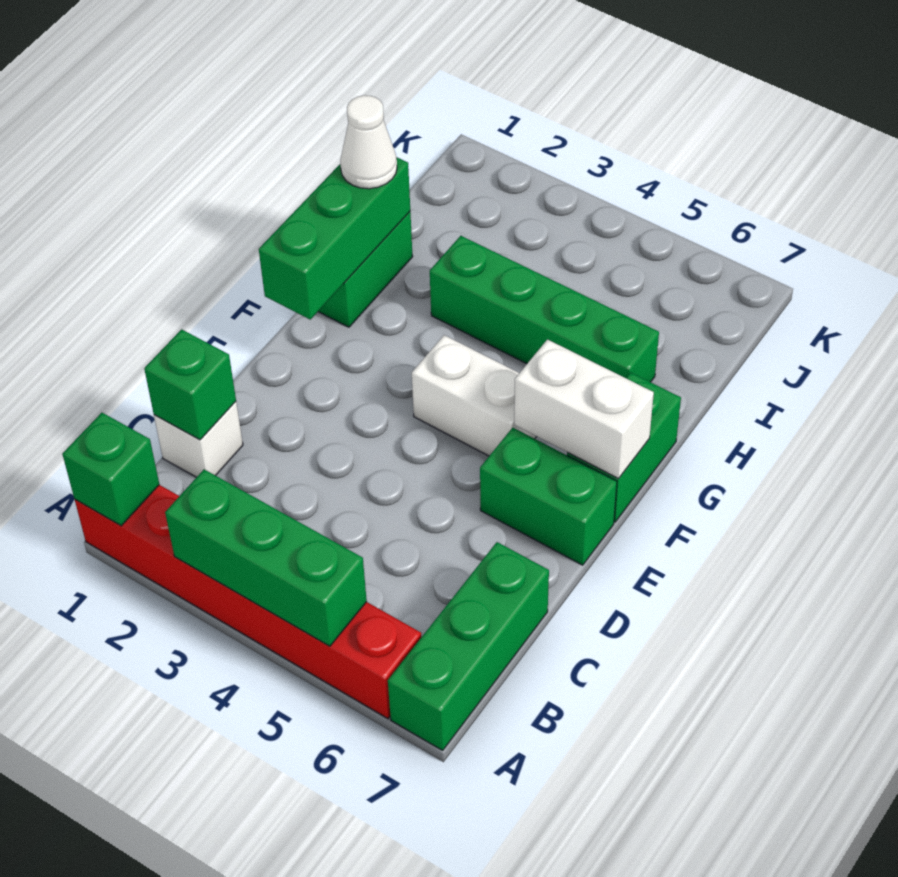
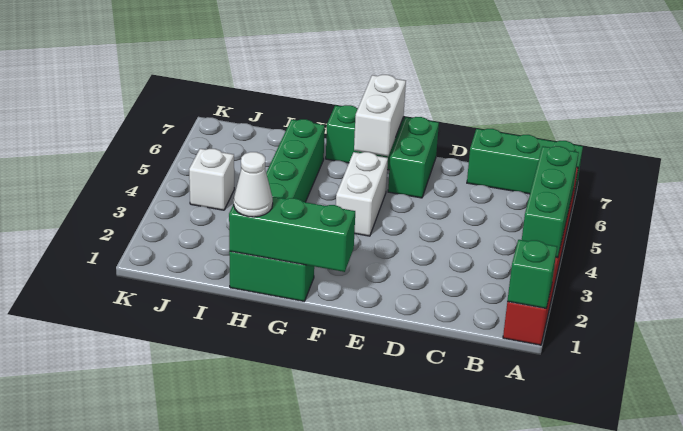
white 1x1 brick [154,402,243,477] -> white 1x1 brick moved to [189,149,234,210]
green 1x1 brick [144,329,236,440] -> none

